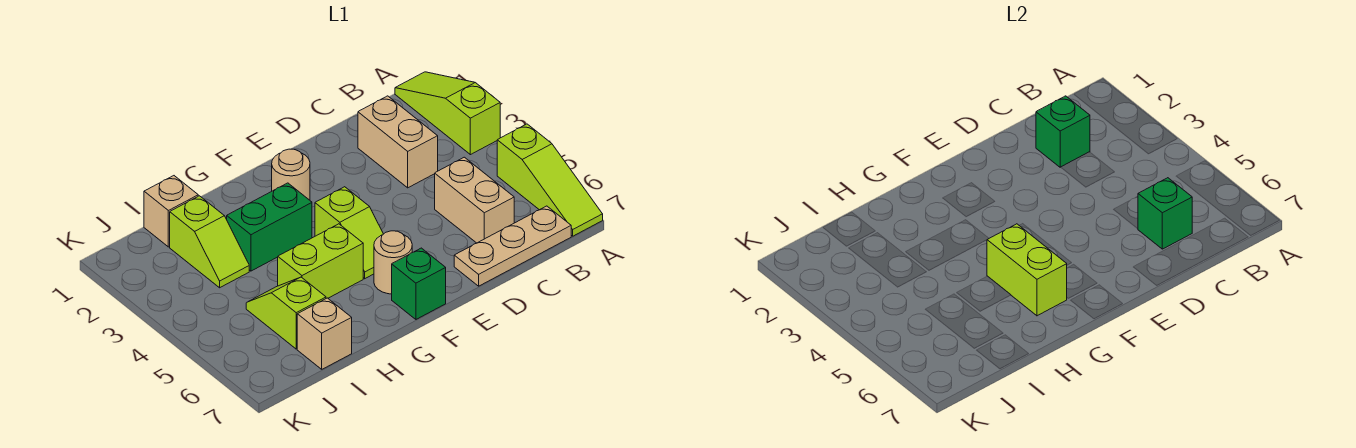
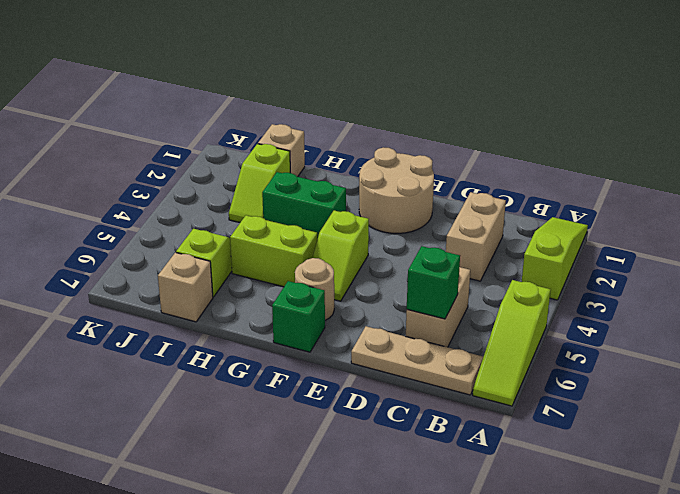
green 1x1 brick [1036,96,1090,167] -> none
tan 1x1 round brick [272,149,310,200] -> tan 2x2 round brick [359,147,434,233]
lime 1x2 brick [987,224,1067,316] -> none

